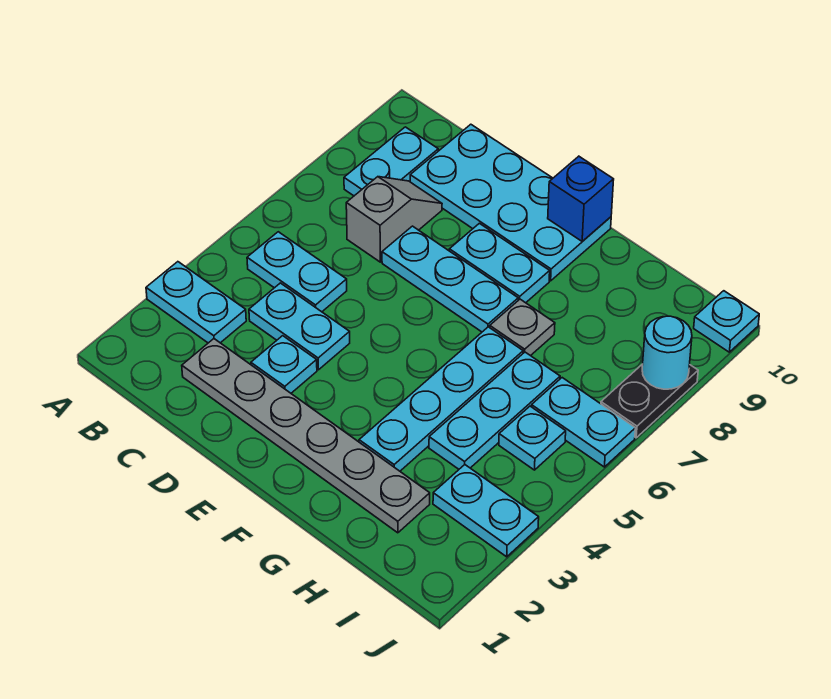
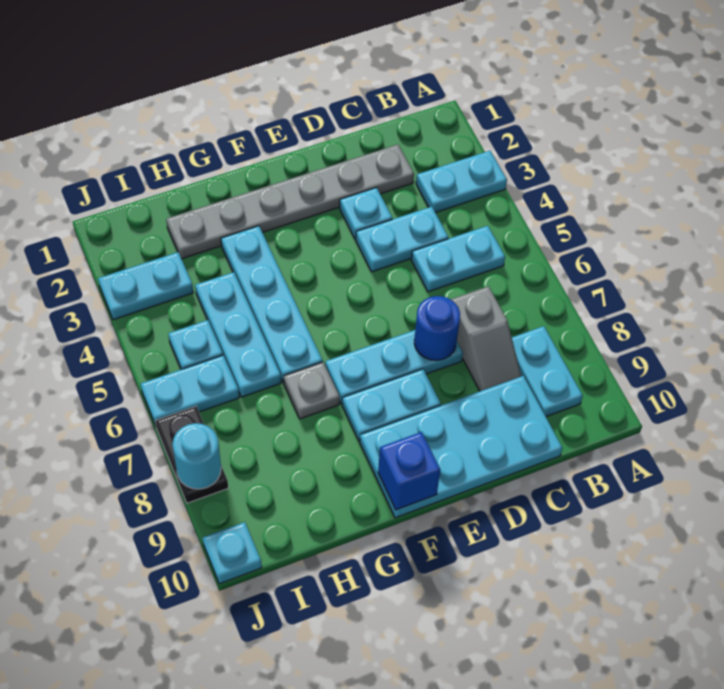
none -> blue 1x1 round brick [414,296,460,360]

